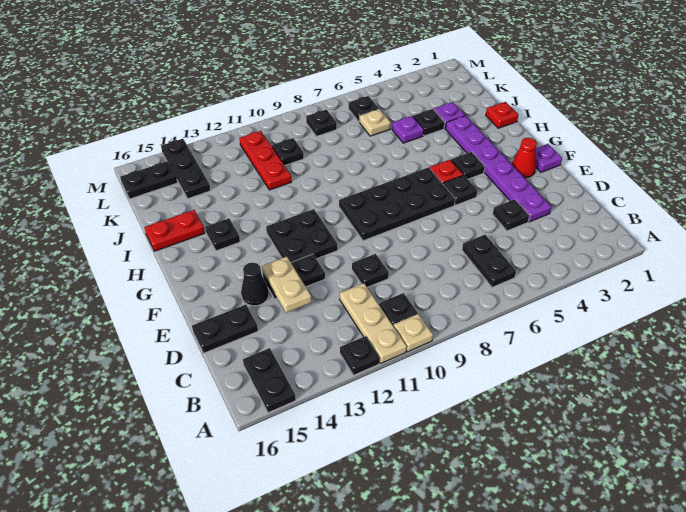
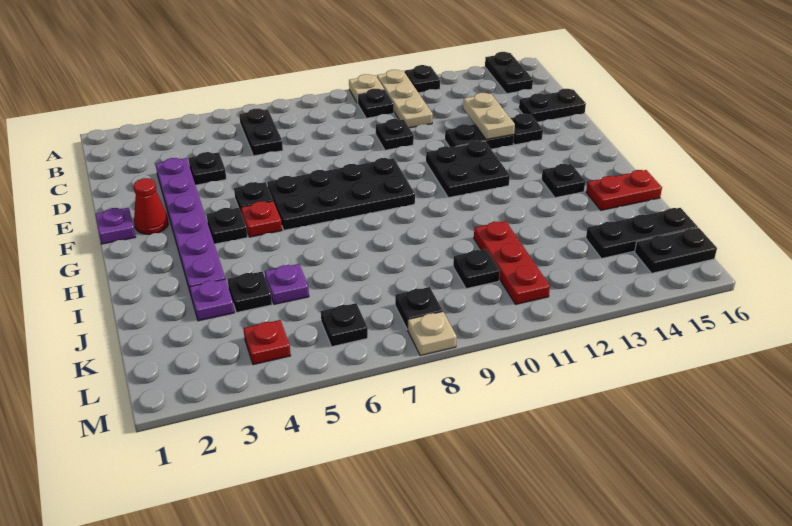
black 1x1 cone [241,262,269,306] -> black 1x1 plate [511,114,543,145]
red 1x1 plate [486,102,518,128] -> red 1x1 plate moved to [243,320,291,365]
tan 1x1 plate [360,109,391,136] -> tan 1x1 plate moved to [408,312,457,356]
black 1x3 plate [161,139,211,199] -> black 1x3 plate turned to [586,208,698,259]

